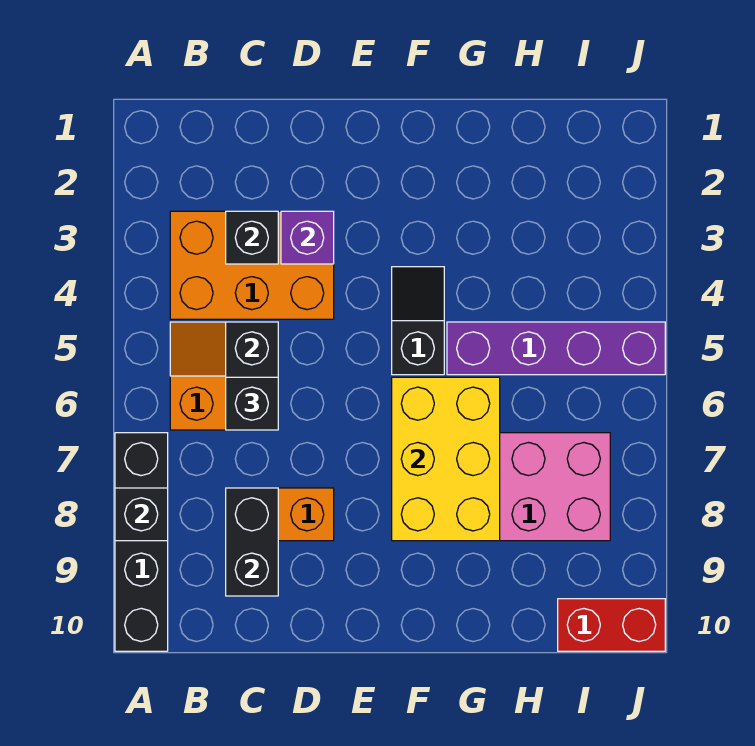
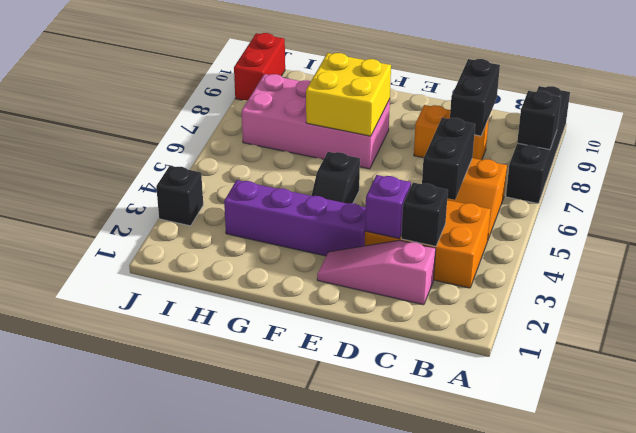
none -> pink 1x3 slope [317,240,436,305]
black 1x1 brick [226,377,278,430] -> black 1x1 brick moved to [156,166,203,226]
yellow 2x3 brick [392,377,500,541] -> yellow 2x2 brick [306,53,391,136]
purple 1x4 brick [447,322,665,375] -> purple 1x4 brick moved to [224,180,366,256]
red 1x2 brick [558,599,665,651] -> red 1x2 brick turned to [234,33,285,101]

